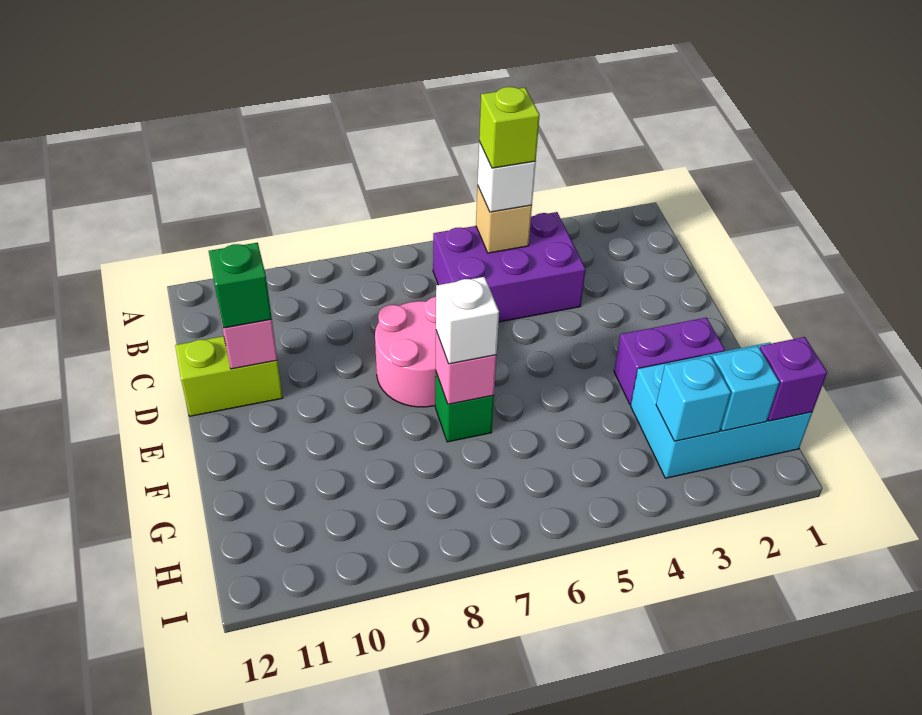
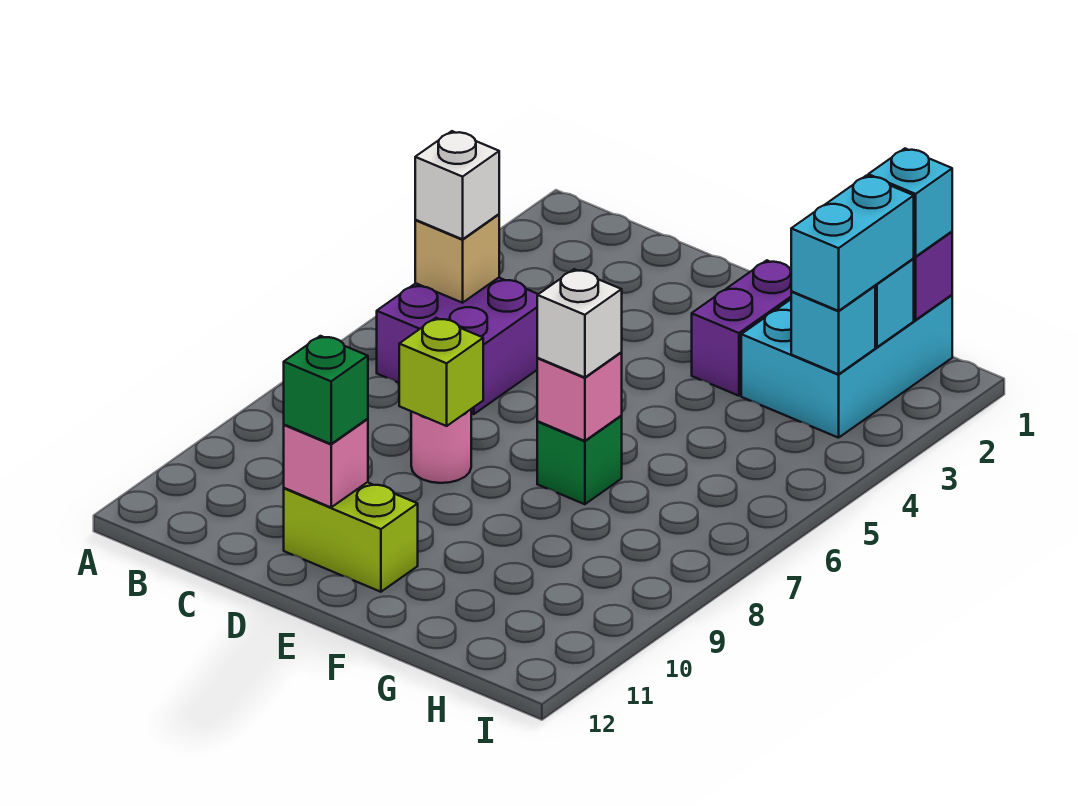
purple 2x3 brick [433,212,586,322] -> purple 2x2 brick [377,278,538,414]
lime 1x1 brick [479,87,540,168] -> lime 1x1 brick moved to [399,318,483,426]
pink 2x2 round brick [375,297,436,407] -> pink 1x1 round brick [411,410,471,483]
lime 1x2 brick [175,336,283,416] -> lime 1x2 brick turned to [284,482,418,592]
none -> cyan 1x1 brick [868,149,952,257]
none -> cyan 1x2 brick [791,176,914,311]

